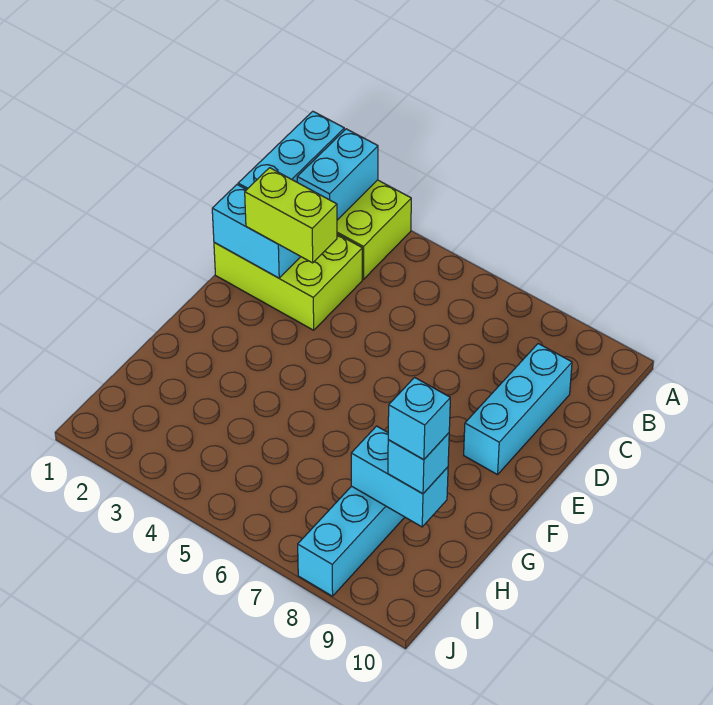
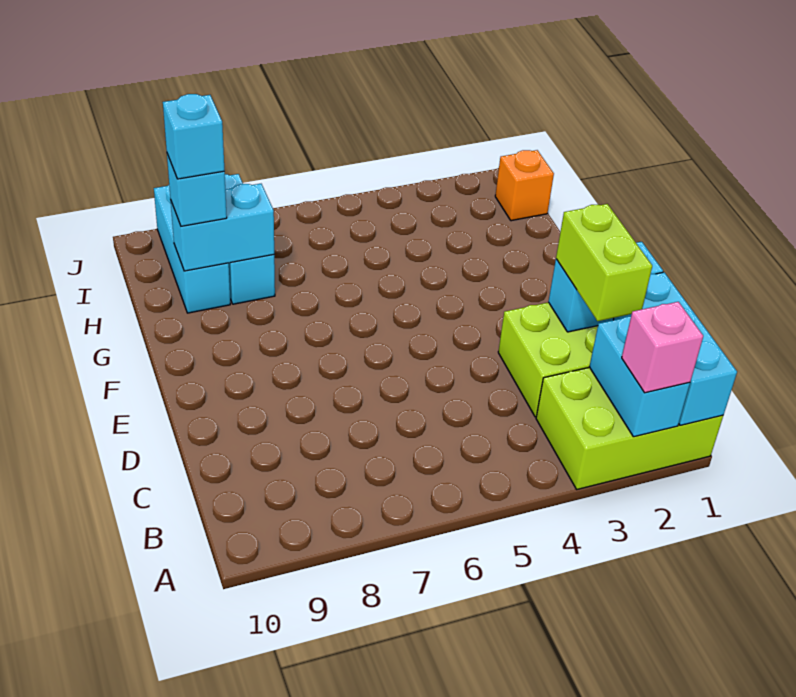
none -> pink 1x1 brick [622,302,703,393]
cyan 1x3 brick [464,344,572,475] -> cyan 1x3 brick moved to [154,185,230,313]
lime 1x2 brick [245,168,337,263] -> lime 1x2 brick turned to [556,204,652,321]
none -> orange 1x1 brick [495,150,554,221]

